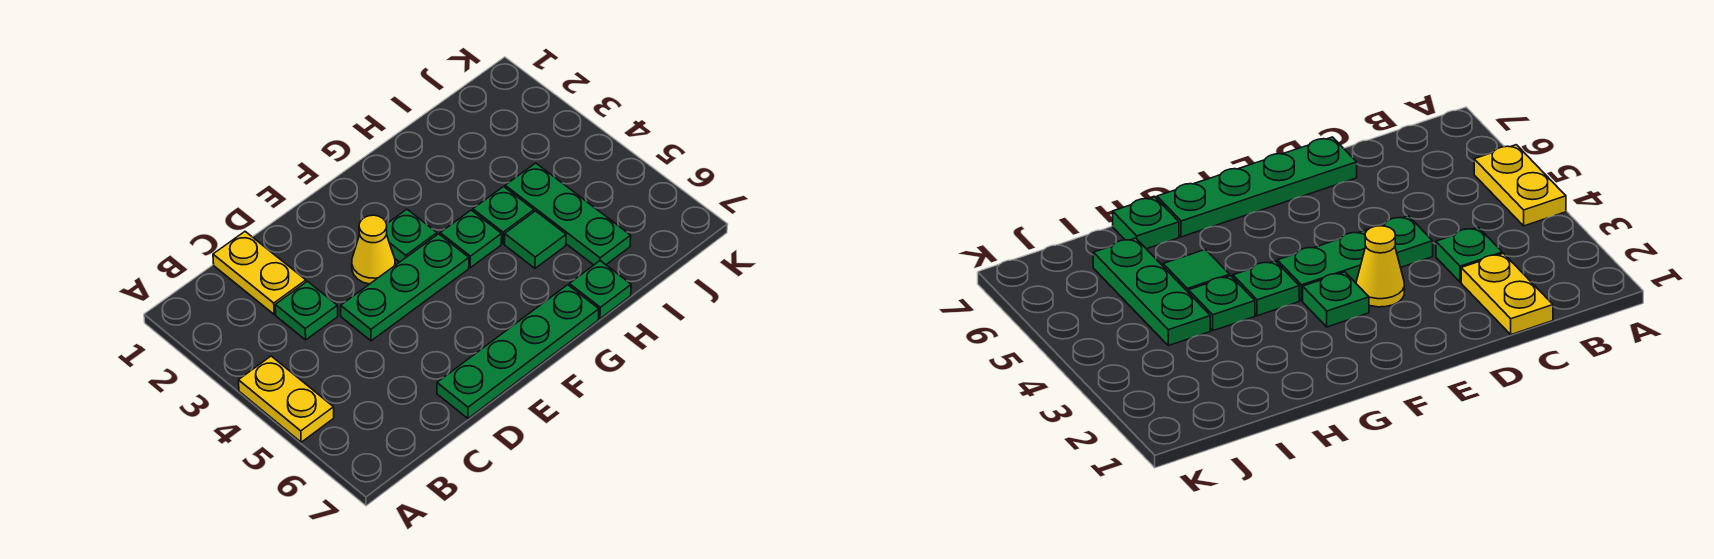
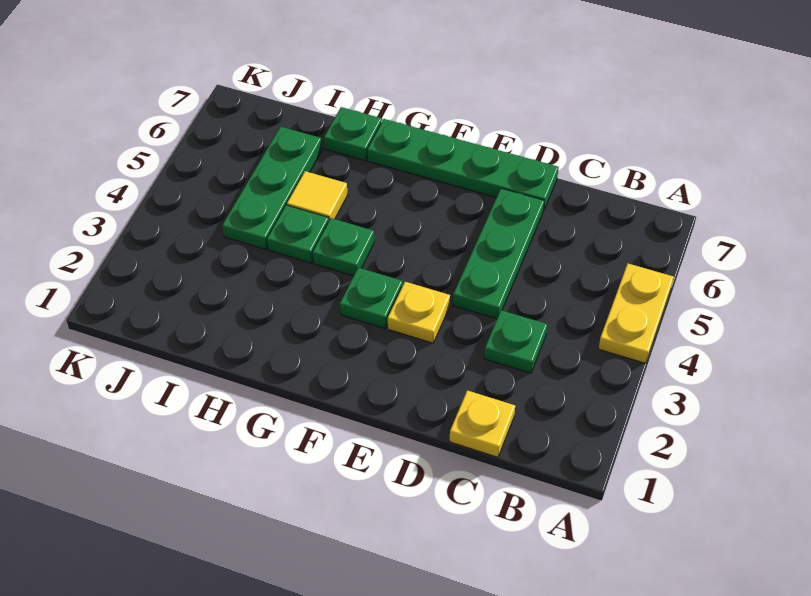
yellow 1x2 plate [213,232,306,314] -> yellow 1x1 plate [449,390,515,457]
green 1x3 plate [341,234,469,341] -> green 1x3 plate turned to [453,188,544,319]
yellow 1x1 cone [352,215,395,284] -> yellow 1x1 plate [388,282,450,343]
green 1x1 tile [504,211,566,268] -> yellow 1x1 tile [287,171,347,220]

